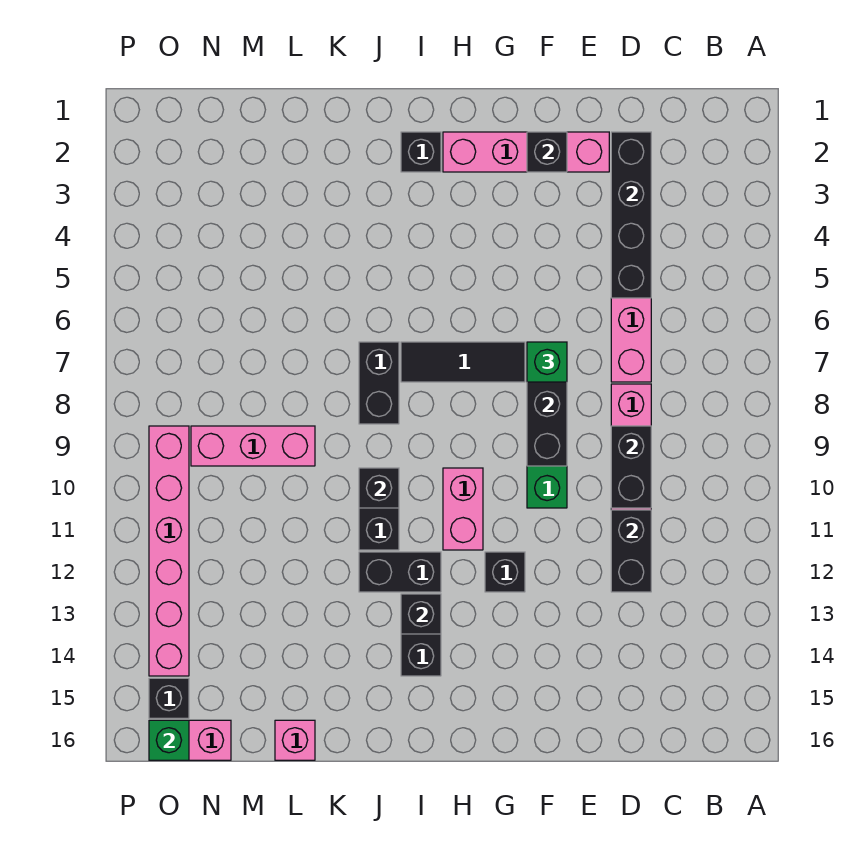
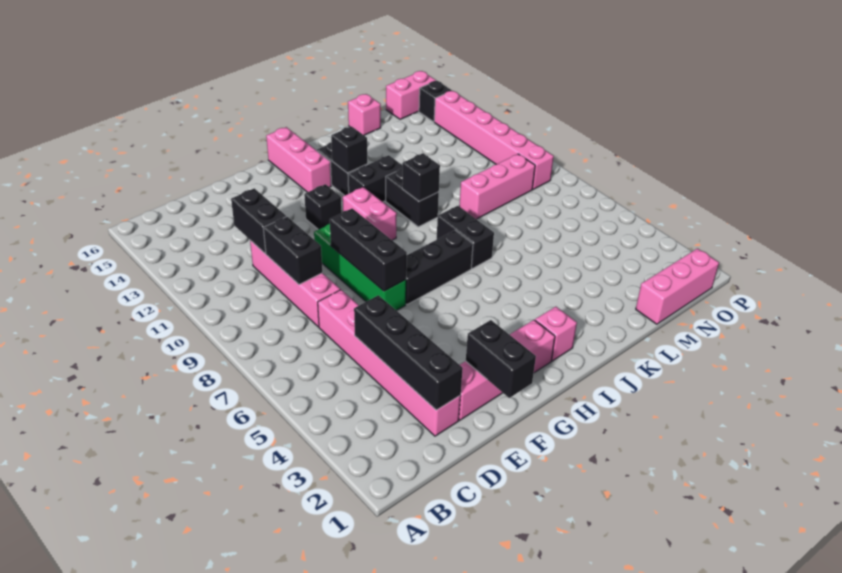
black 1x1 brick [527,132,567,172] -> black 1x2 brick [466,320,536,398]
green 1x1 brick [527,342,567,382] -> none
black 1x3 tile [401,342,525,382] -> black 1x3 brick [406,230,473,304]
none -> pink 1x3 brick [266,127,332,192]
black 1x1 brick [401,132,441,172] -> pink 1x1 brick [535,307,577,361]
none -> pink 1x3 brick [636,249,719,324]
green 1x1 brick [149,720,189,760] -> none

